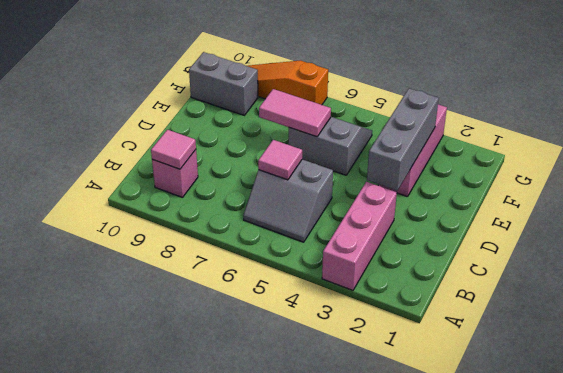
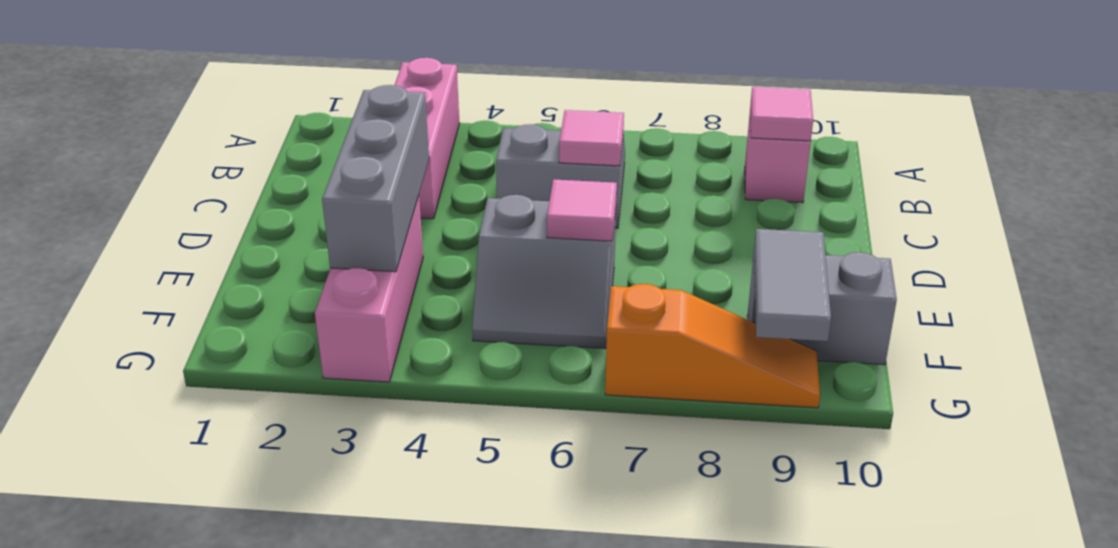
pink 1x2 tile [259,89,331,137] -> pink 1x1 tile [547,179,617,241]
none -> grey 1x2 tile [754,229,831,341]

